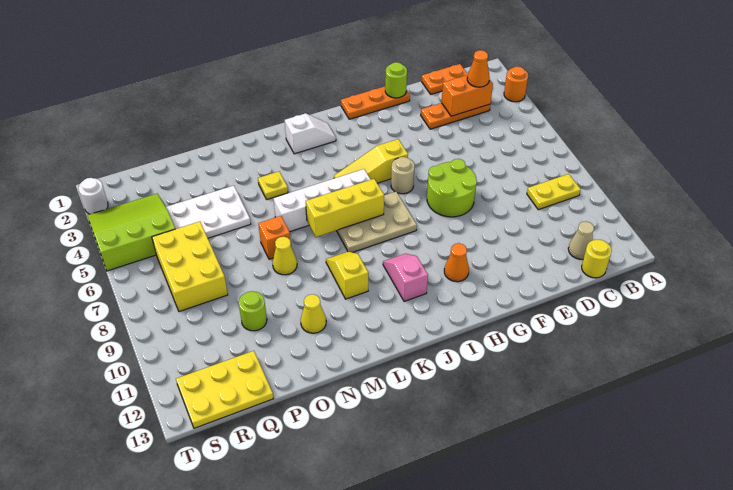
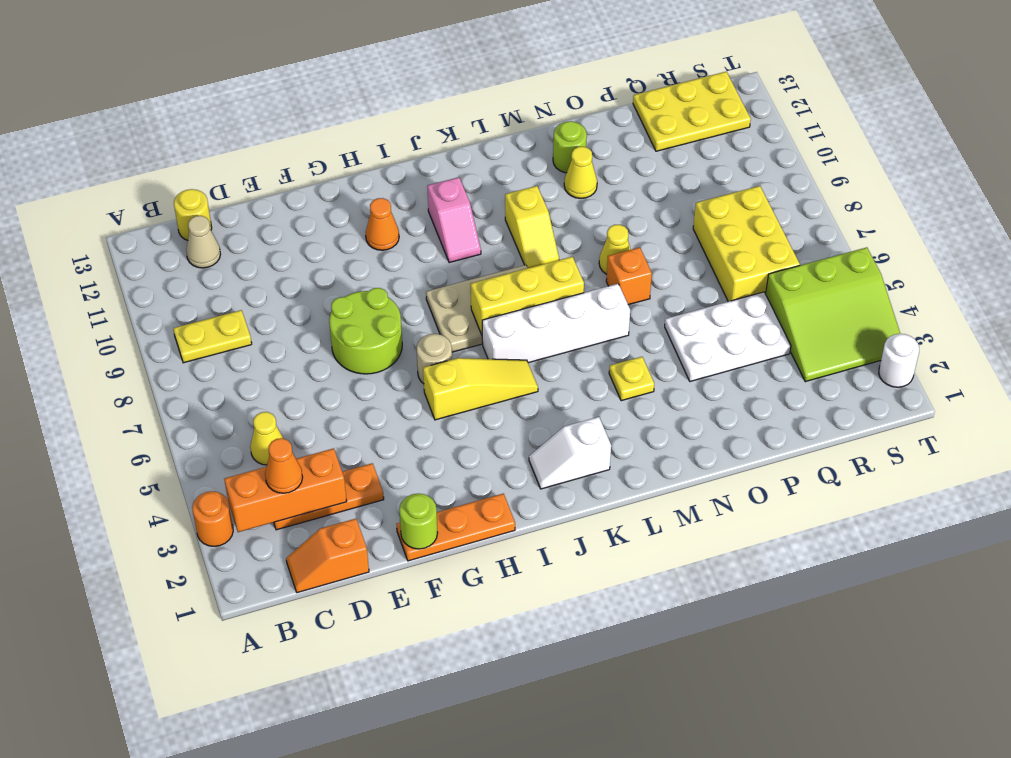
orange 1x2 plate [422,64,468,94] -> orange 1x2 slope [286,519,369,593]
orange 1x2 brick [441,75,493,116] -> orange 1x3 brick [224,448,347,532]
none -> yellow 1x1 cone [250,412,283,465]
lime 1x1 round brick [239,291,267,331] -> lime 1x1 round brick moved to [553,121,587,173]

